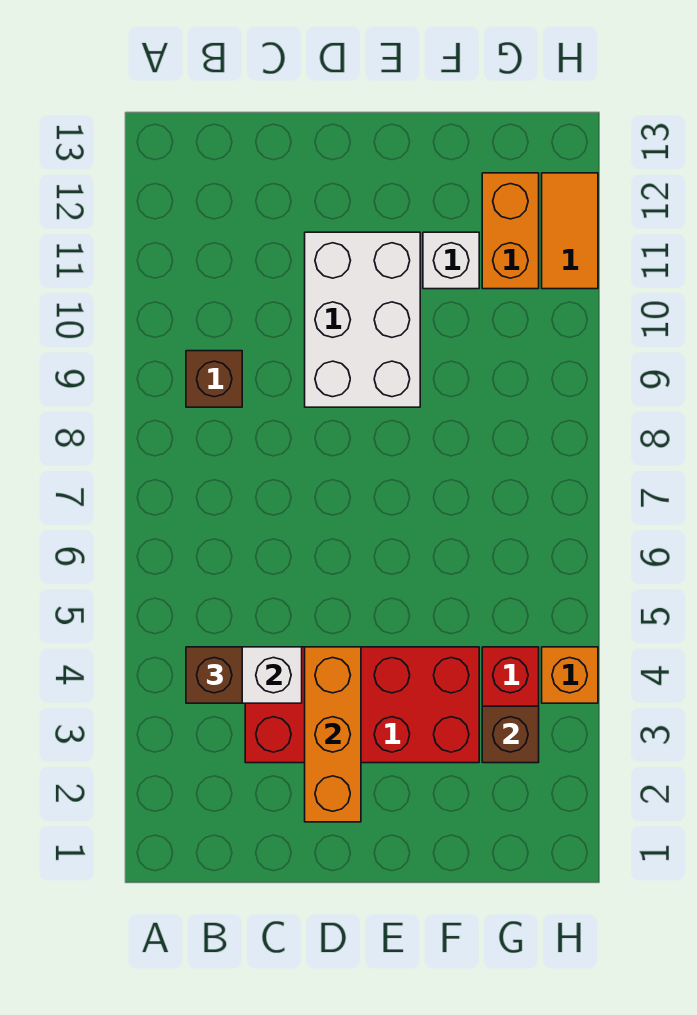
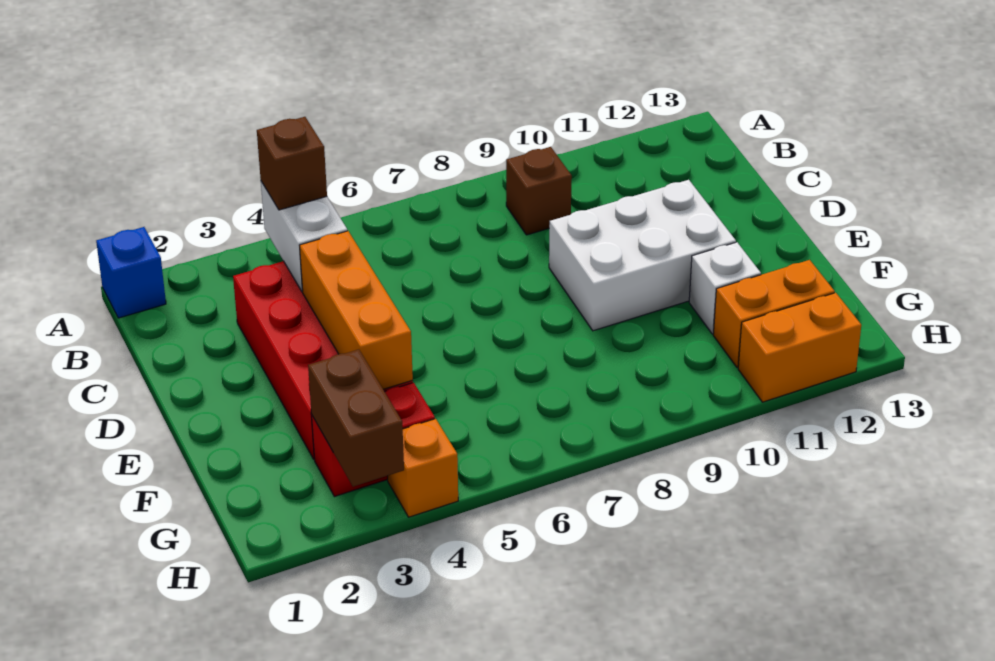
none -> blue 1x1 brick [96,227,166,318]
orange 1x3 brick [305,647,361,822] -> orange 1x3 brick turned to [300,231,413,389]
brown 1x1 brick [482,706,539,763] -> brown 1x2 brick [308,350,404,487]
orange 1x2 tile [542,173,598,289] -> orange 1x2 brick [738,293,861,402]

